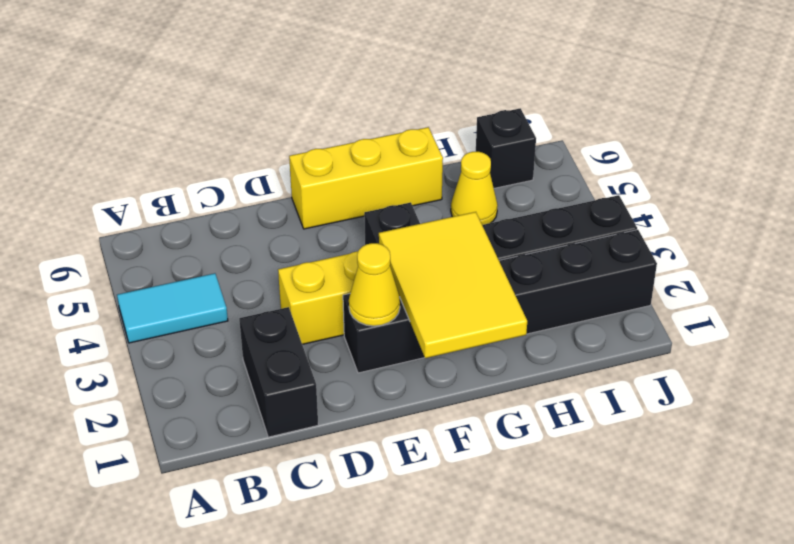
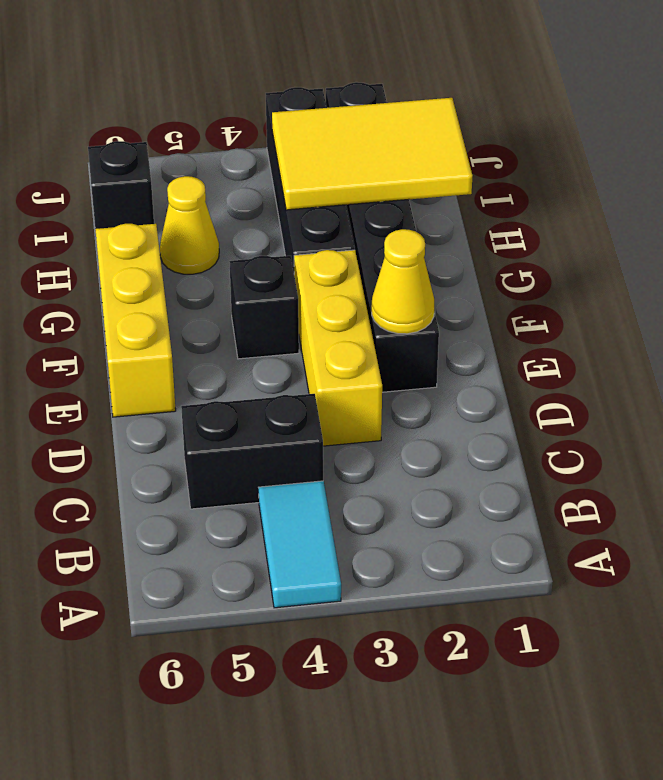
black 1x2 brick [239,307,318,437] -> black 1x2 brick moved to [181,394,323,509]
yellow 2x3 tile [379,212,527,358] -> yellow 2x3 tile moved to [272,98,473,210]

